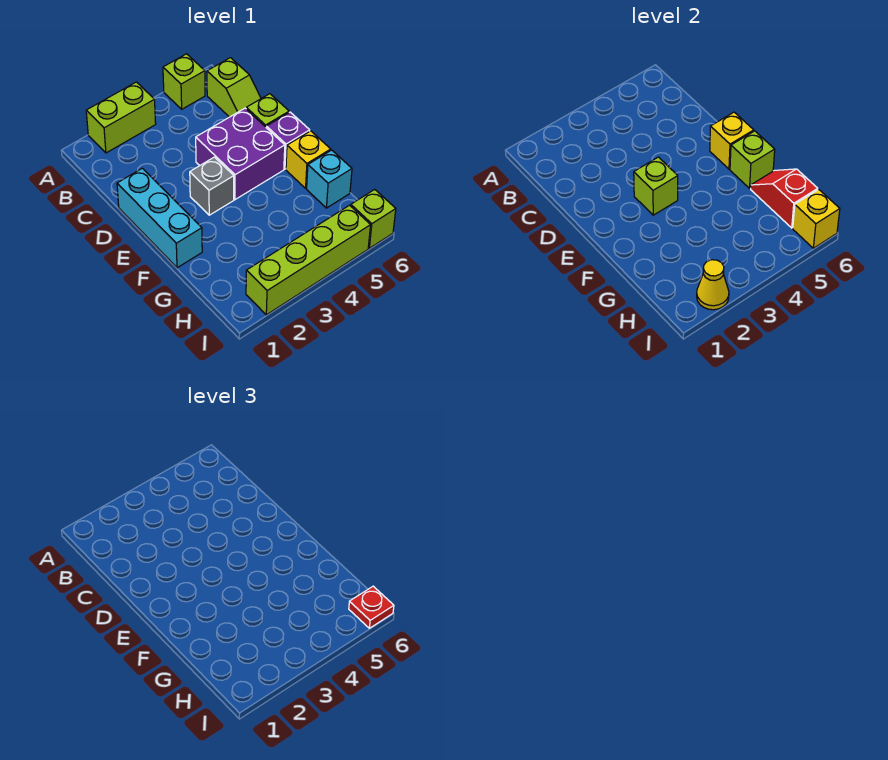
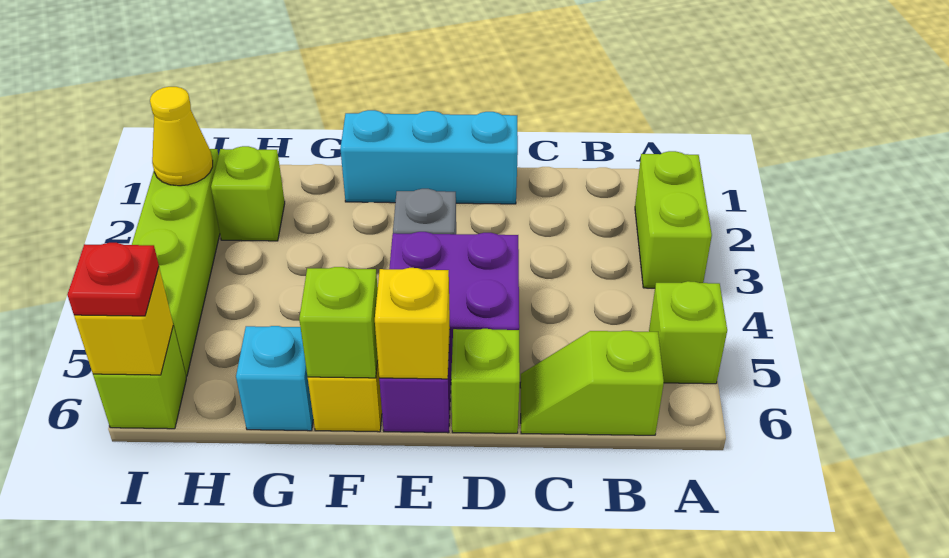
lime 1x1 brick [634,157,678,215] -> lime 1x1 brick moved to [211,146,285,241]
red 1x2 slope [751,169,818,228] -> none

